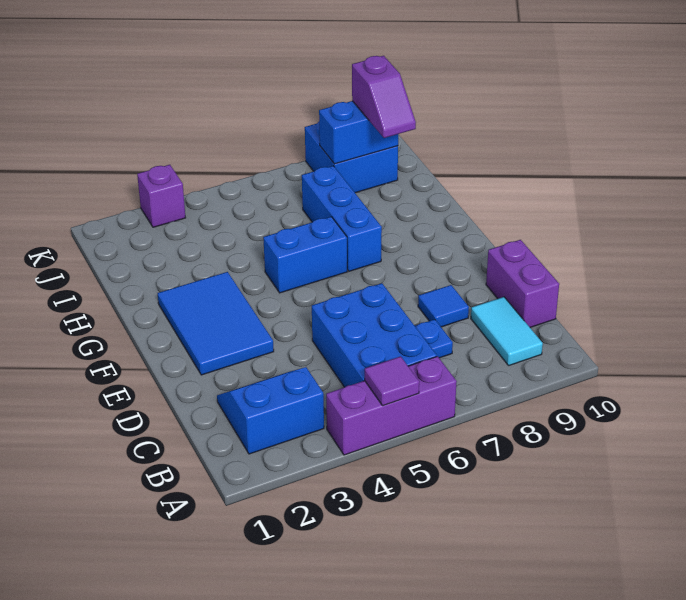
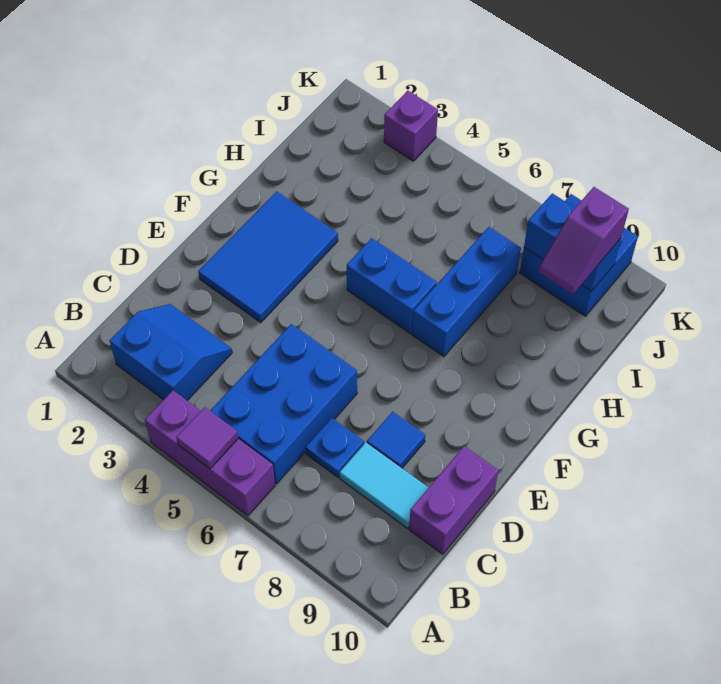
cyan 1x2 tile [471,297,543,365] -> cyan 1x2 tile turned to [340,442,429,528]

